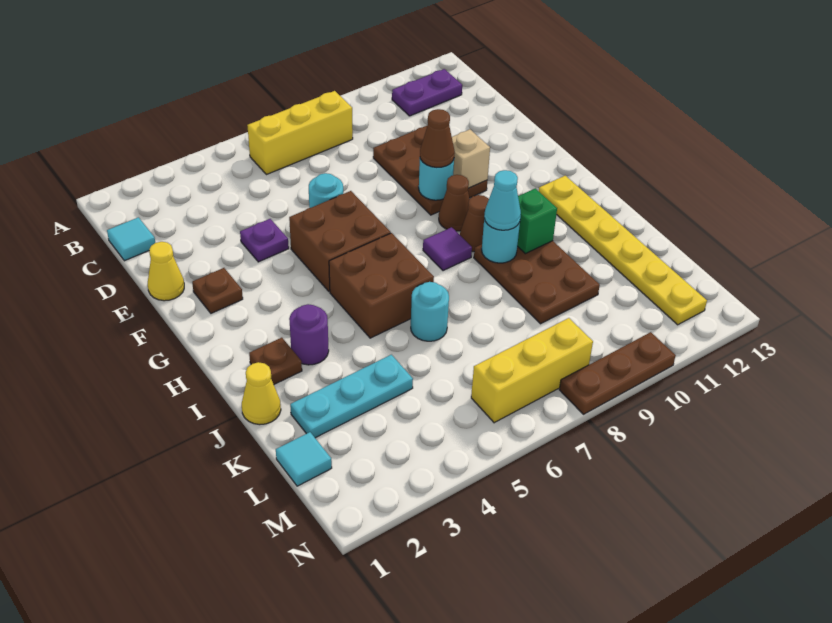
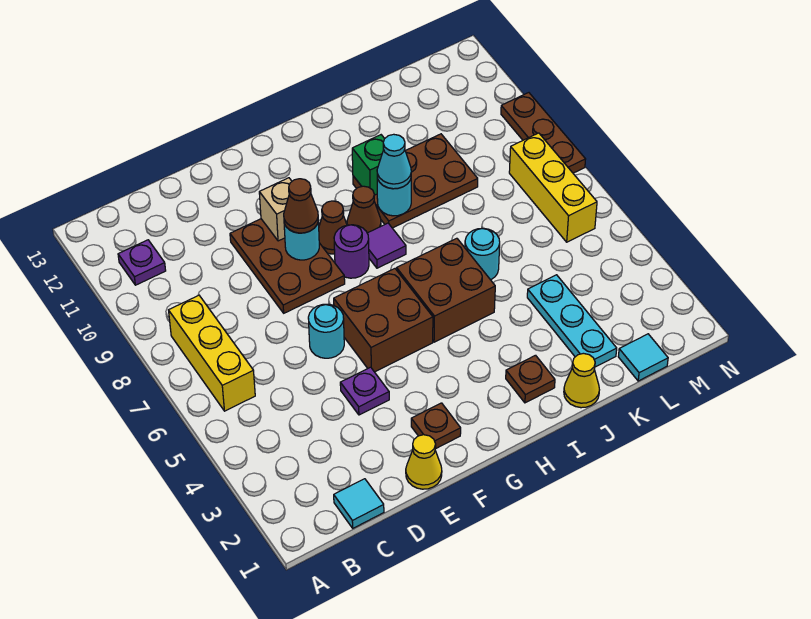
purple 1x2 plate [392,69,462,116] -> purple 1x1 plate [118,240,166,285]
brown 2x3 plate [373,126,487,215] -> brown 2x3 plate turned to [230,219,345,313]
yellow 1x6 plate [539,176,707,325] -> none
purple 1x1 round brick [289,304,329,365] -> purple 1x1 round brick moved to [334,225,369,278]

